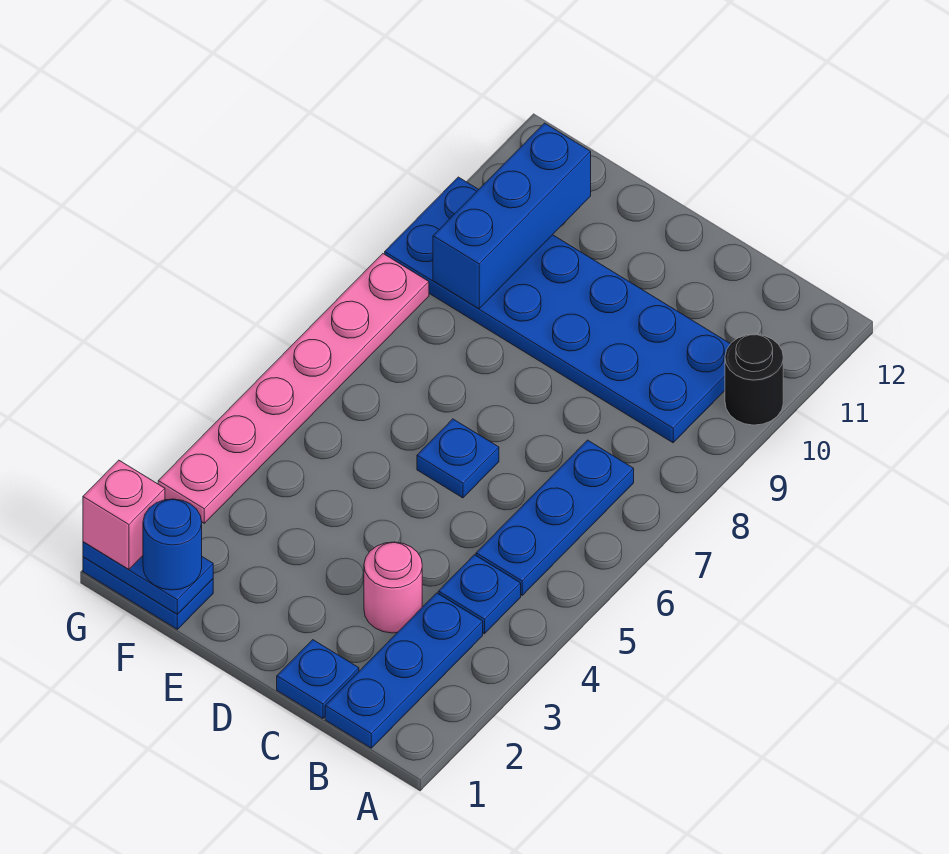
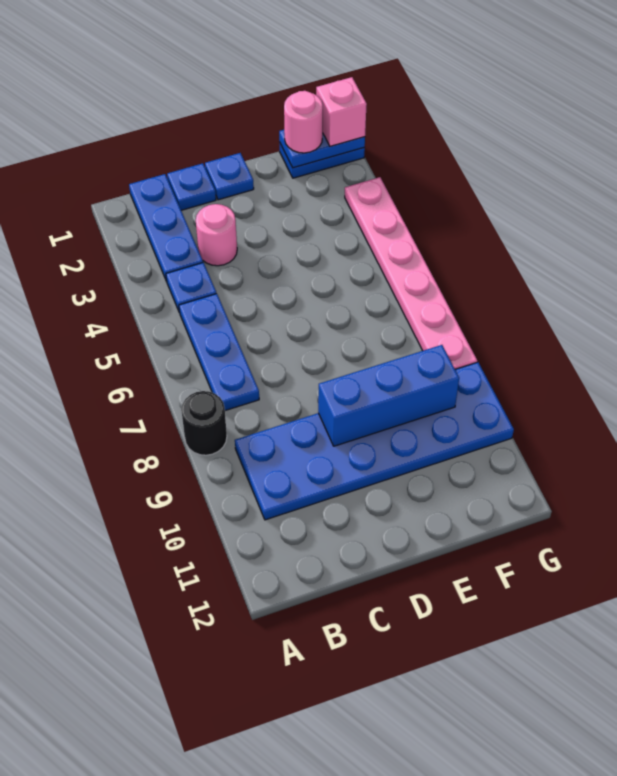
black 1x1 round brick [725,334,783,425] -> black 1x1 round brick moved to [181,391,227,455]
blue 1x1 plate [417,419,499,498] -> blue 1x1 plate moved to [205,153,254,200]
blue 1x1 round brick [143,499,202,590] -> pink 1x1 round brick [284,91,323,153]
blue 1x3 brick [433,123,591,309] -> blue 1x3 brick turned to [318,345,459,446]

